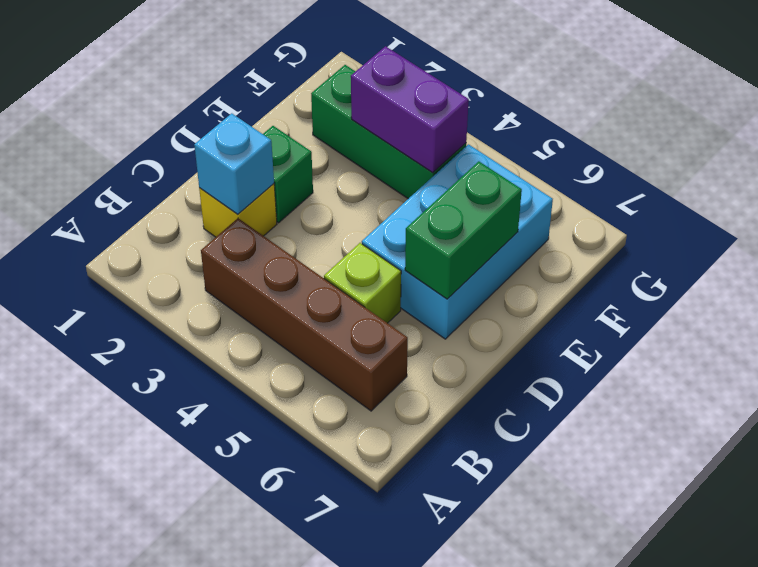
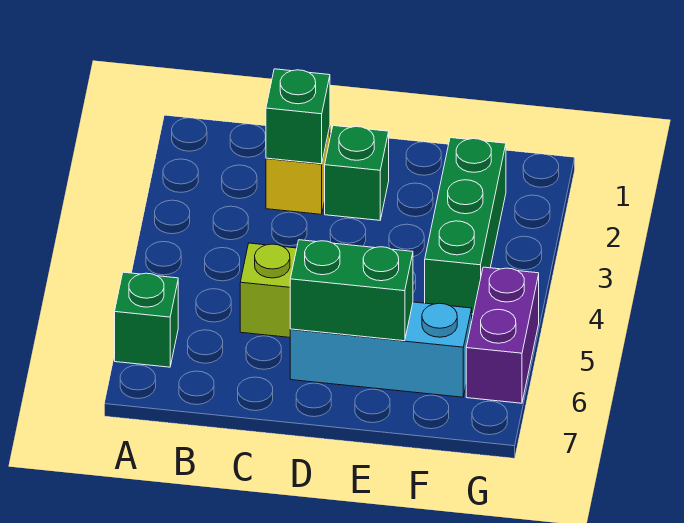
none -> green 1x1 brick [115,272,178,367]
brown 1x4 brick [201,218,408,411] -> none
cyan 1x1 brick [194,113,274,214] -> green 1x1 brick [266,69,330,164]
cyan 2x3 brick [362,144,553,339] -> cyan 1x3 brick [290,302,472,397]
purple 1x2 brick [351,46,469,173] -> purple 1x2 brick moved to [466,267,539,403]

